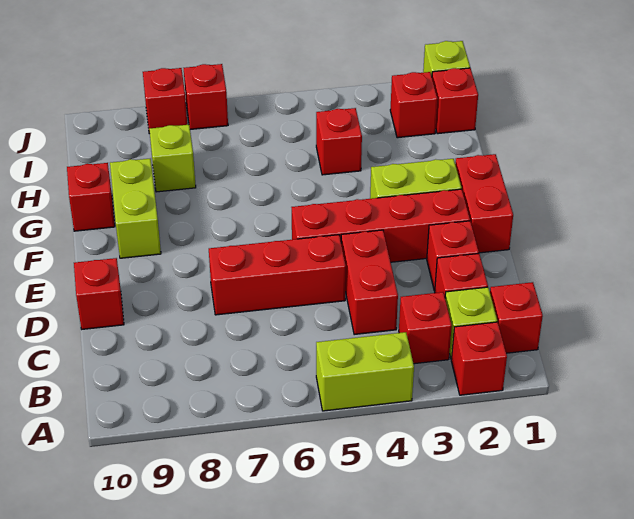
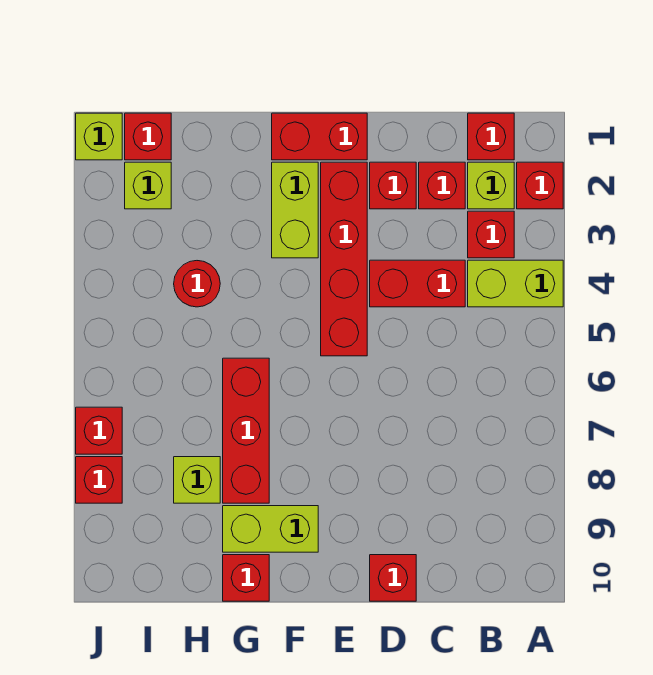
lime 1x2 brick [316,332,414,411] -> lime 1x2 brick turned to [468,260,563,307]
red 1x3 brick [209,235,346,315] -> red 1x3 brick moved to [223,358,269,503]
red 1x1 brick [316,108,362,175] -> red 1x1 round brick [174,261,220,307]
red 1x1 brick [390,72,437,138] -> lime 1x1 brick [125,162,171,209]

